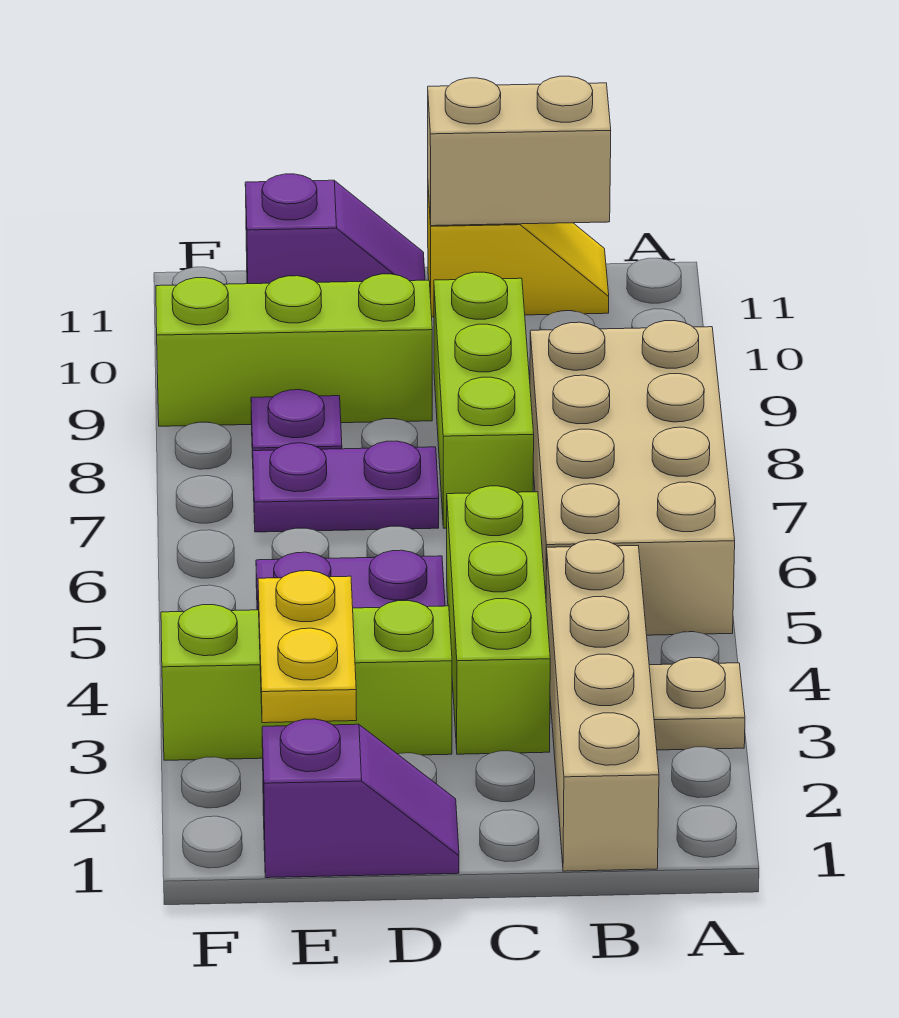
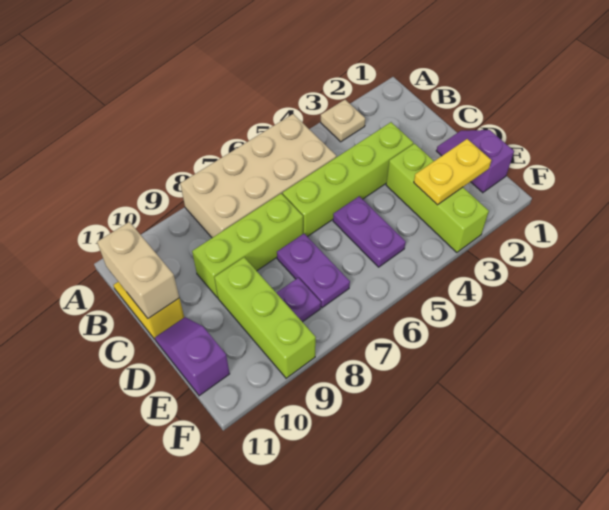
tan 1x4 brick [546,540,659,871] -> none
lime 1x3 brick [447,486,550,754] -> lime 1x4 brick [283,122,413,237]

